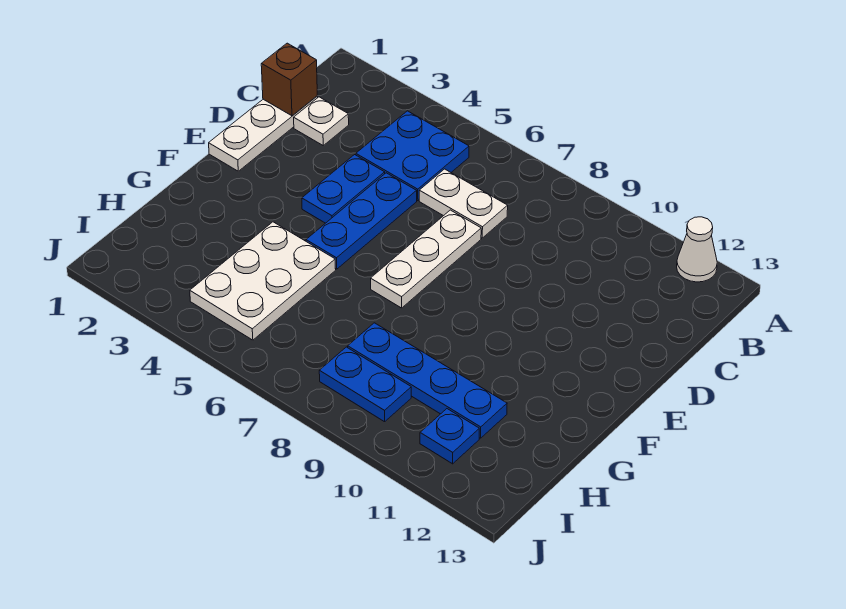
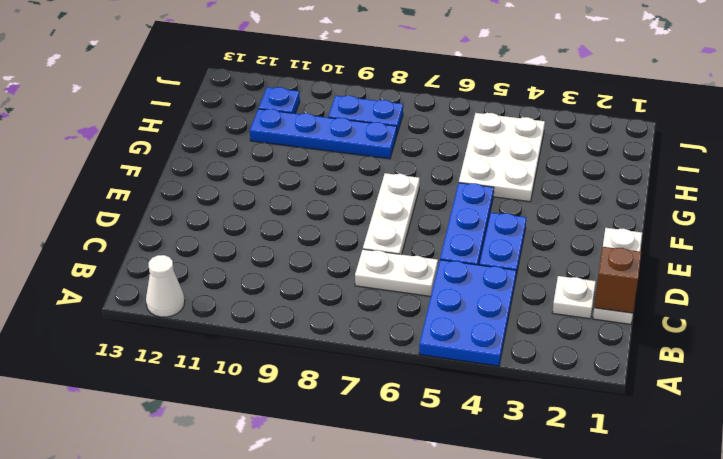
blue 2x2 plate [356,111,469,201] -> blue 2x3 plate [419,260,516,366]

